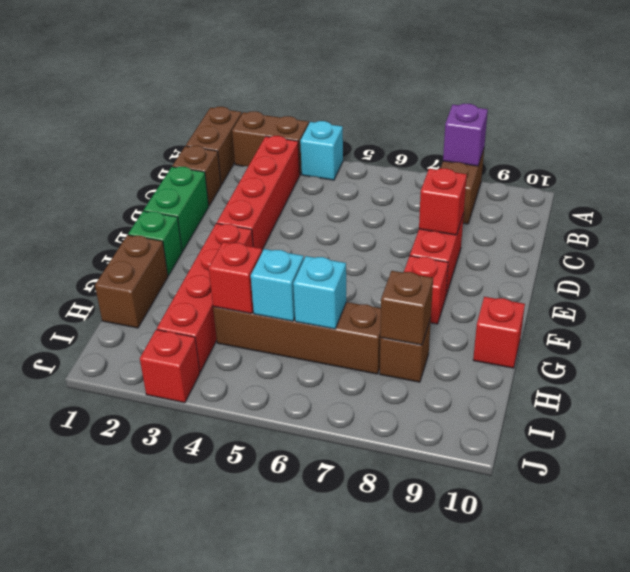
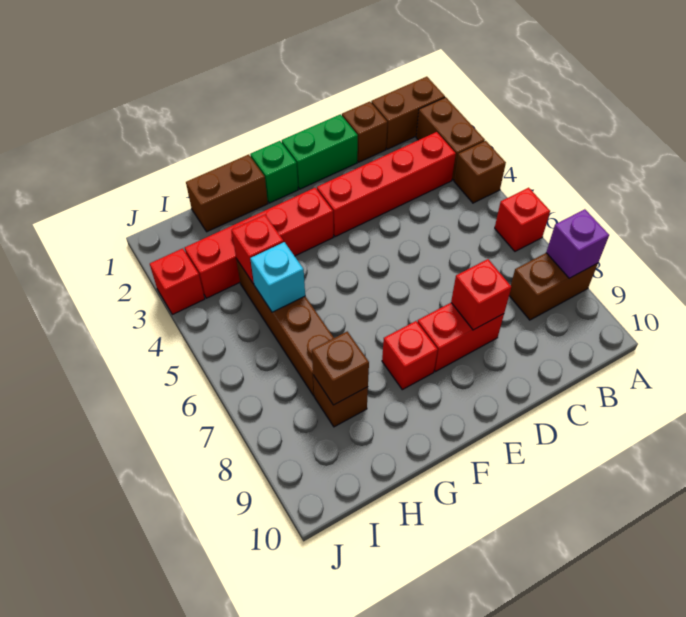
cyan 1x1 brick [300,121,343,180] -> brown 1x1 brick [454,141,506,203]
red 1x1 brick [473,297,525,368] -> red 1x1 brick moved to [495,188,550,251]
cyan 1x1 brick [293,256,346,329] -> none

